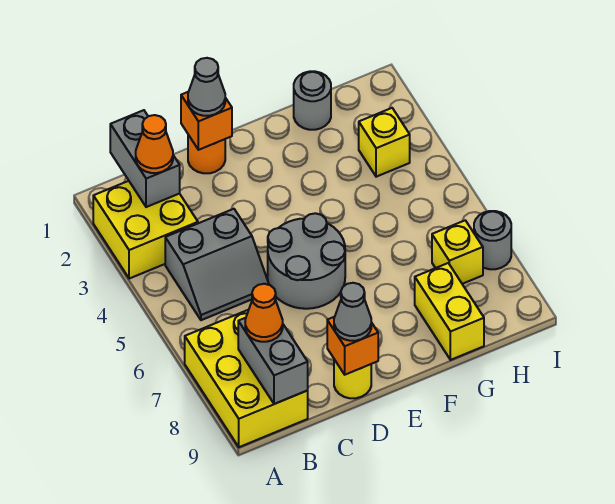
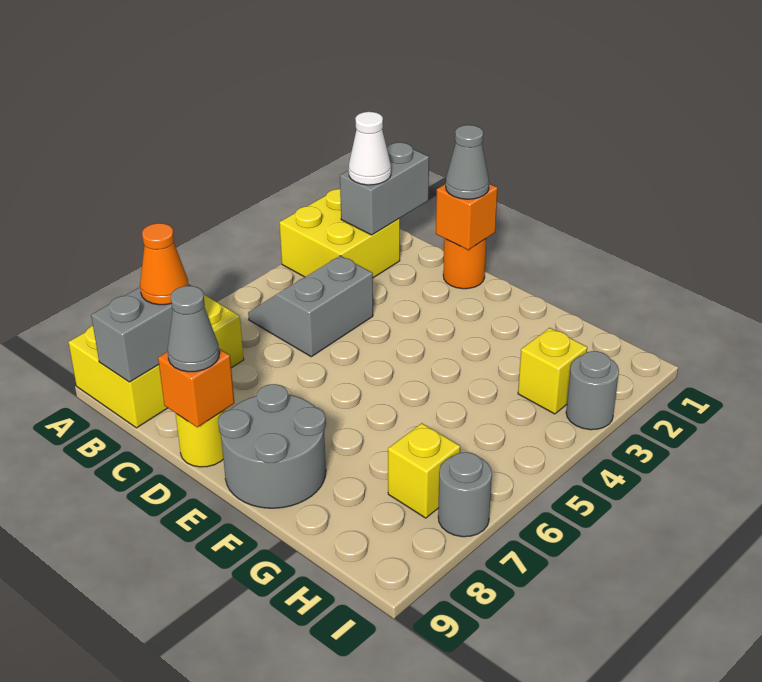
orange 1x1 cone [136,115,173,173] -> white 1x1 cone [349,112,391,185]
grey 2x2 slope [165,209,269,320] -> grey 2x2 slope turned to [248,256,373,357]
grey 2x2 round brick [268,213,345,309] -> grey 2x2 round brick moved to [218,384,326,508]
grey 1x1 round brick [294,71,331,130] -> grey 1x1 round brick moved to [566,351,619,430]
yellow 1x2 brick [415,263,484,360] -> none

